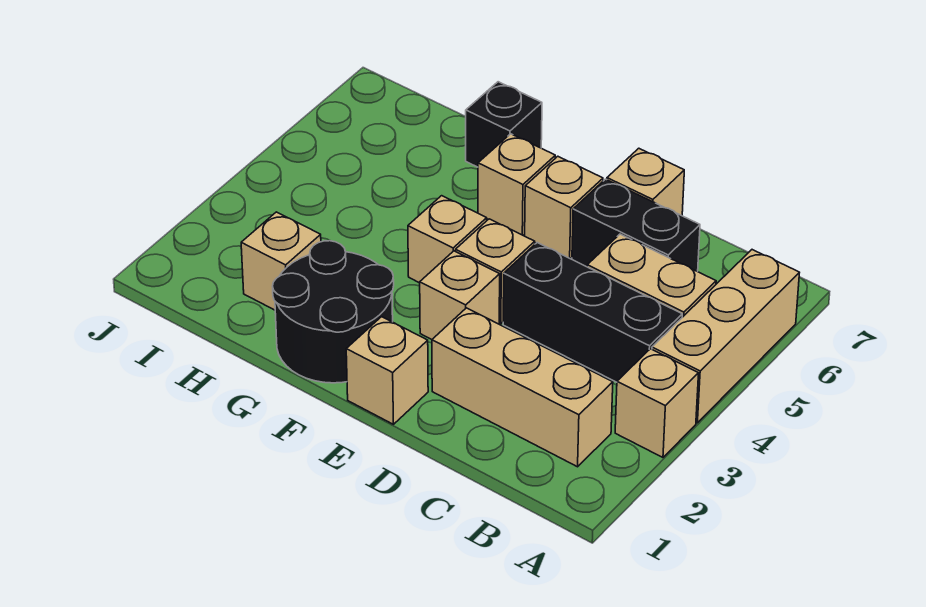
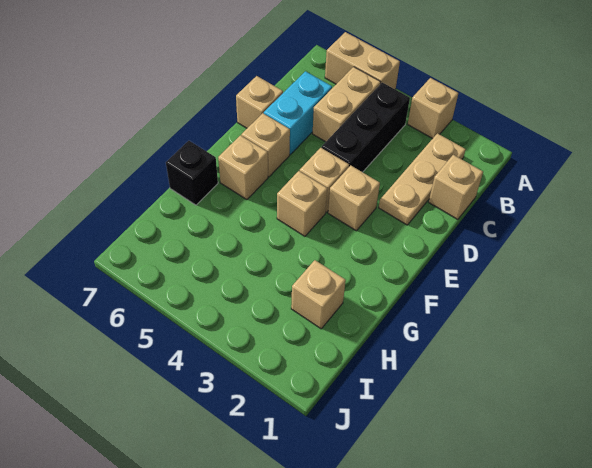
tan 1x3 brick [652,250,799,423] -> tan 1x2 brick [325,32,400,89]
tan 1x3 brick [432,308,613,467] -> tan 1x3 plate [379,133,466,225]
black 1x2 brick [572,179,700,271] -> cyan 1x2 brick [264,71,332,155]
tan 1x1 brick [346,317,428,424] -> tan 1x1 brick moved to [429,155,483,220]
black 2x2 round brick [273,241,394,383] -> none

